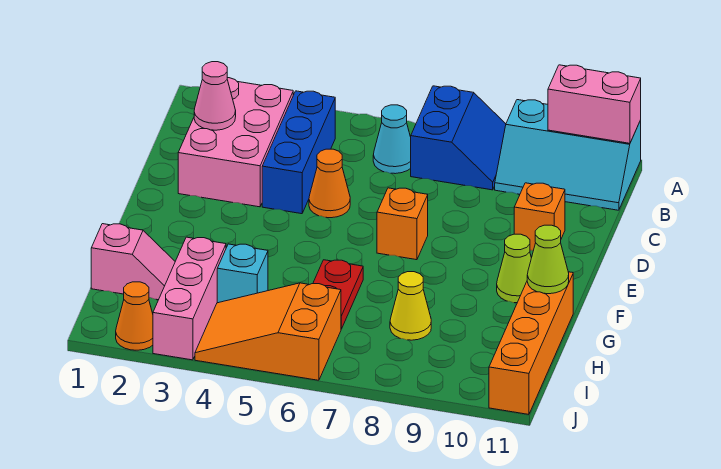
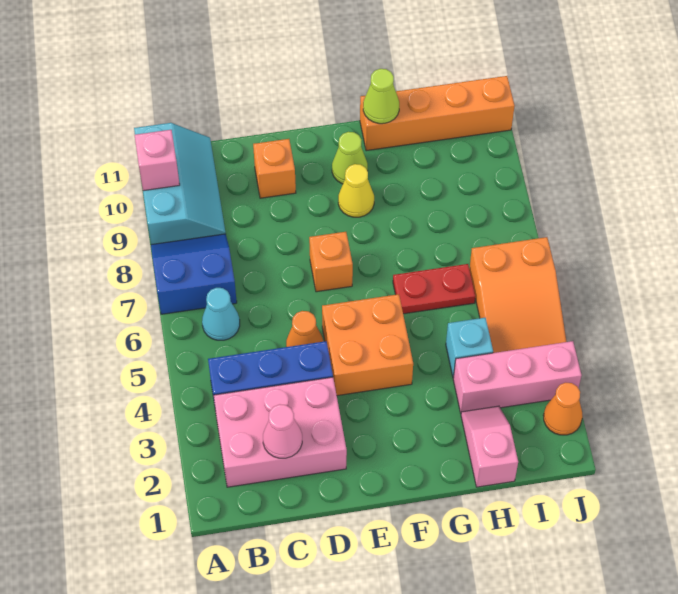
pink 1x2 brick [548,65,641,143] -> pink 1x1 brick [135,130,180,191]
none -> orange 2x2 brick [322,294,413,396]
yellow 1x1 cone [390,272,431,340] -> yellow 1x1 cone moved to [338,164,374,217]

